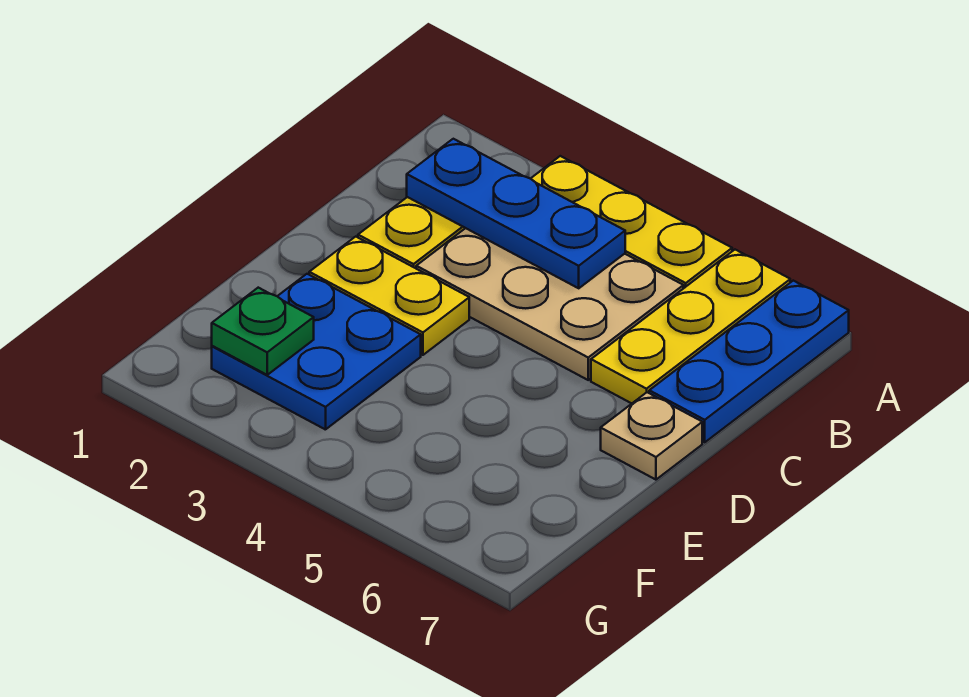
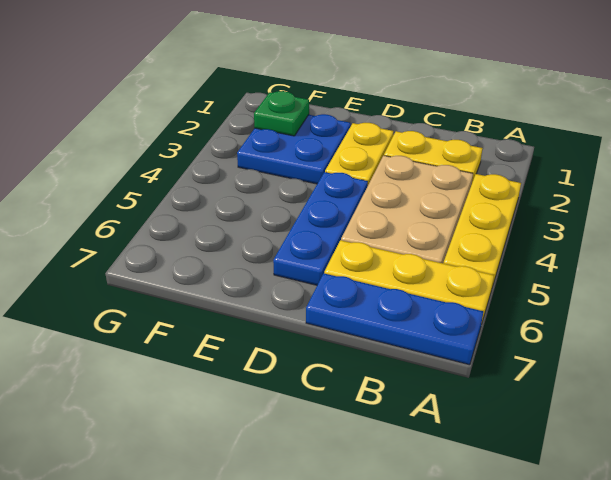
blue 1x3 plate [407,139,625,288] -> blue 1x3 plate moved to [273,172,368,285]
tan 1x1 plate [601,392,702,480] -> none

